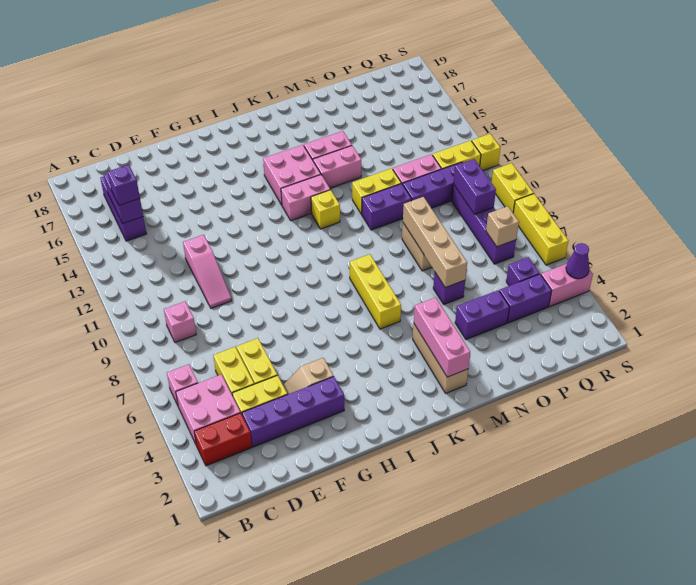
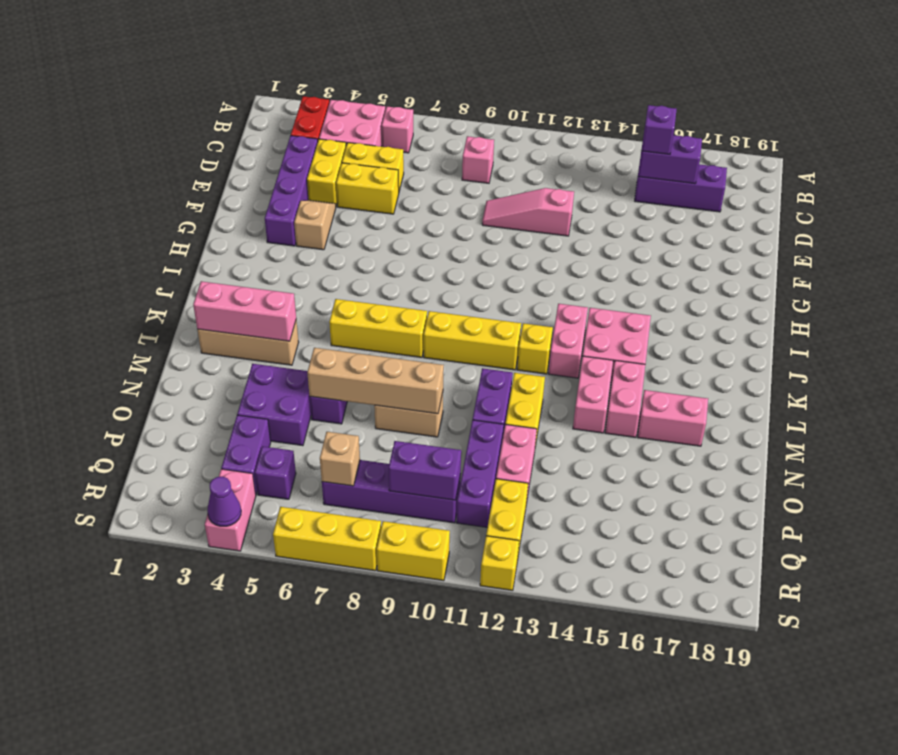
none -> yellow 1x3 brick [424,311,521,370]
none -> pink 1x2 brick [638,390,708,446]
purple 1x2 brick [455,290,509,340] -> purple 2x2 brick [237,364,311,446]

